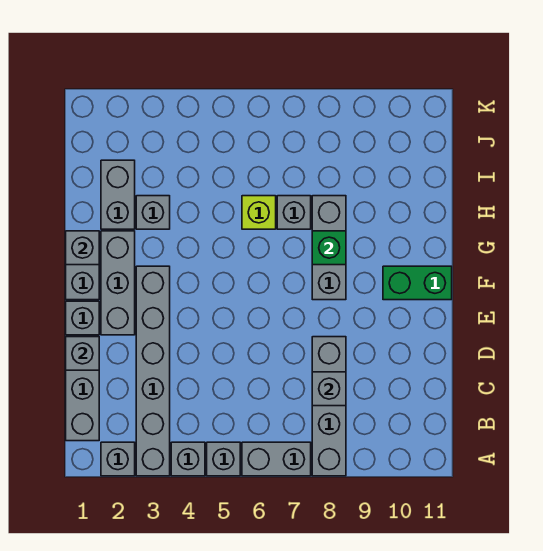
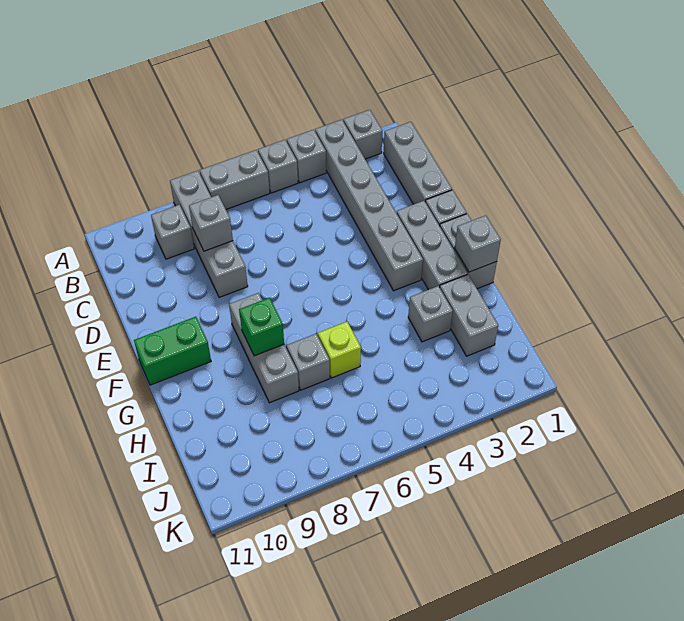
grey 1x1 brick [66,337,99,370] -> grey 1x1 brick moved to [151,205,194,259]

